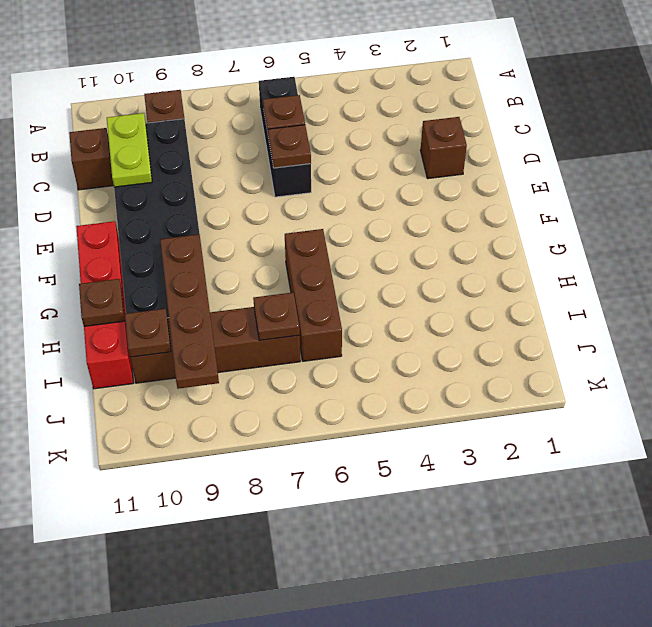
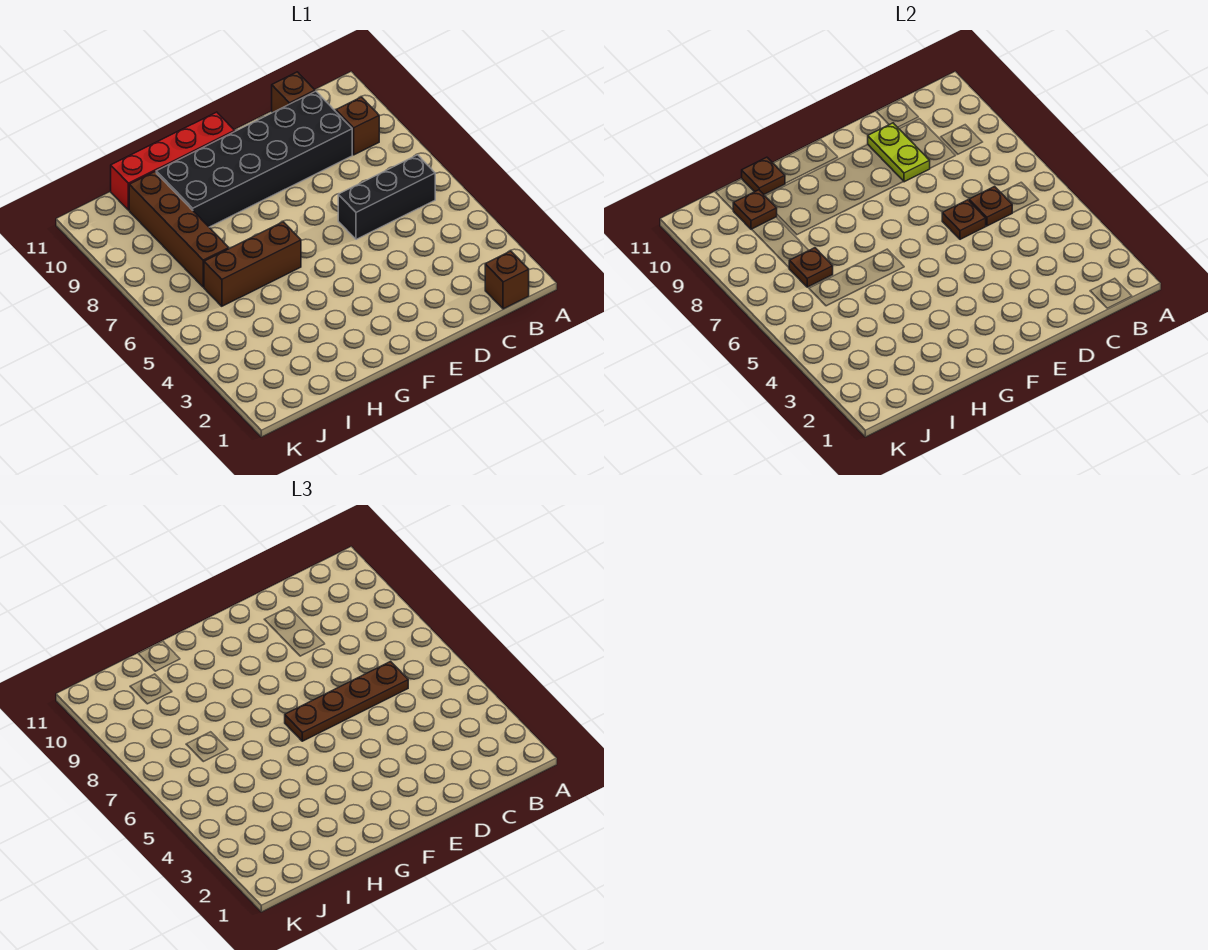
lime 1x2 plate [107,113,152,187] -> lime 1x2 plate turned to [868,123,930,182]
brown 1x1 brick [420,117,467,179] -> brown 1x1 brick moved to [485,251,529,309]
brown 1x4 plate [160,234,219,389] -> brown 1x4 plate moved to [285,662,408,741]

